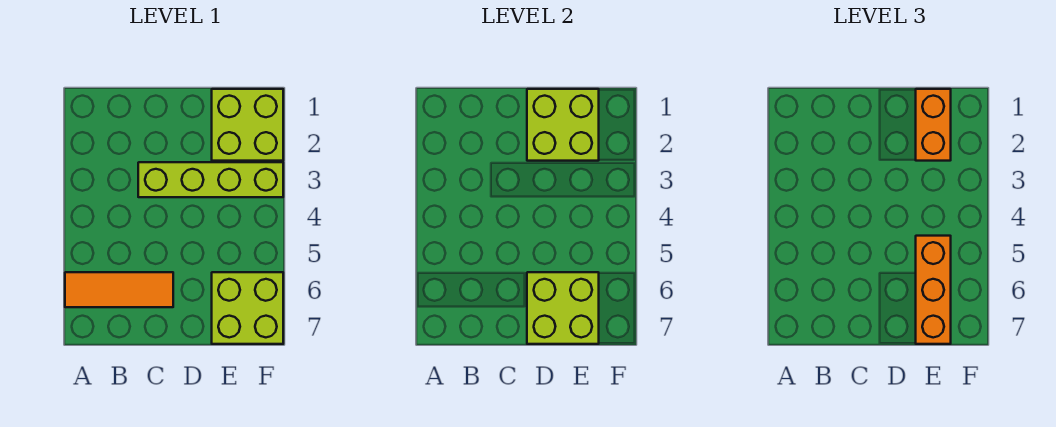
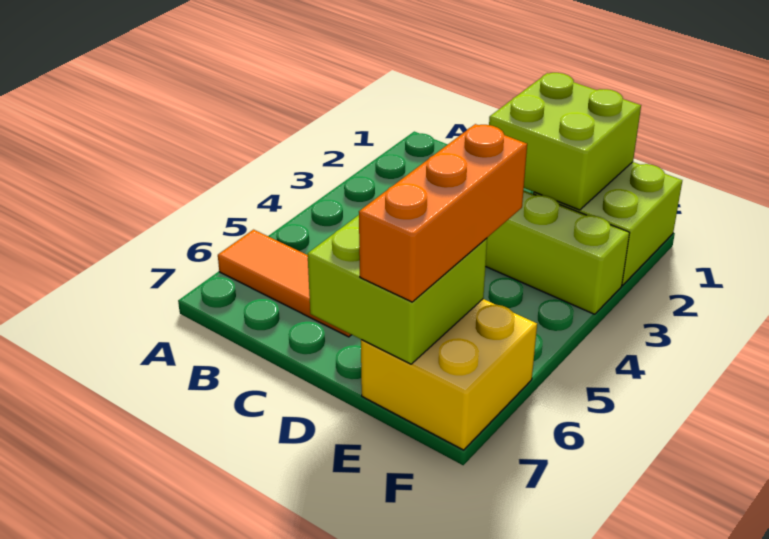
orange 1x2 brick [916,89,951,161] -> none
lime 2x2 brick [212,272,283,344] -> yellow 2x2 brick [361,299,537,450]

